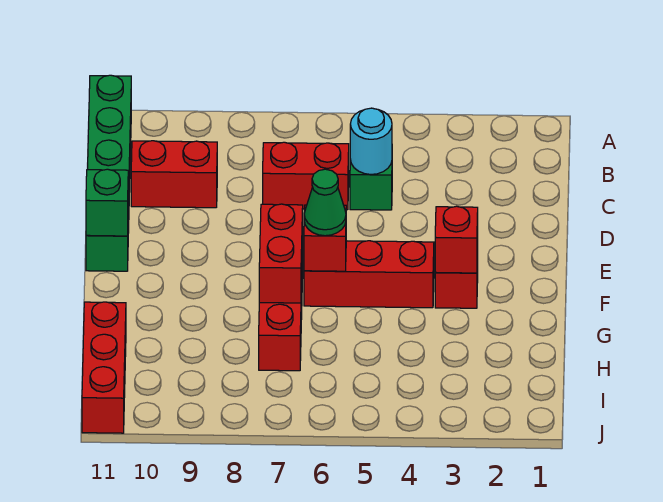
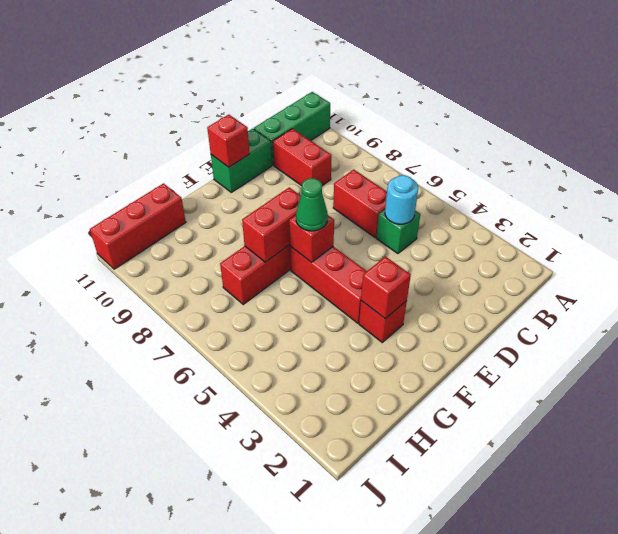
green 1x1 brick [86,169,128,236] -> red 1x1 brick [207,115,250,167]

